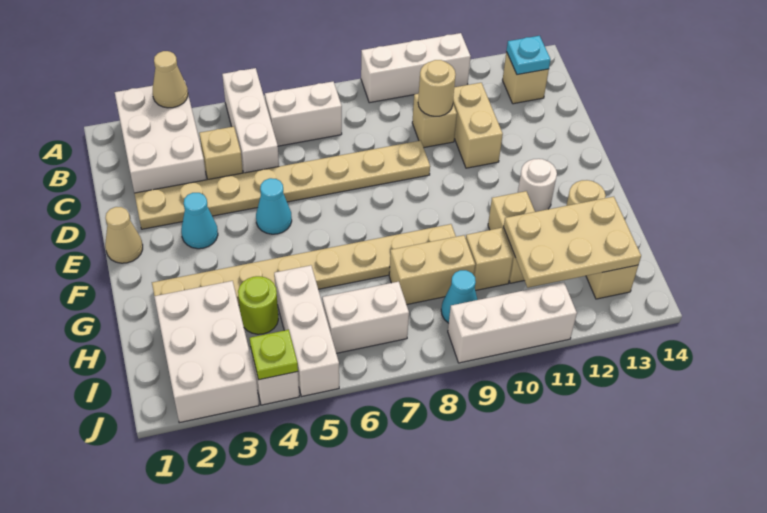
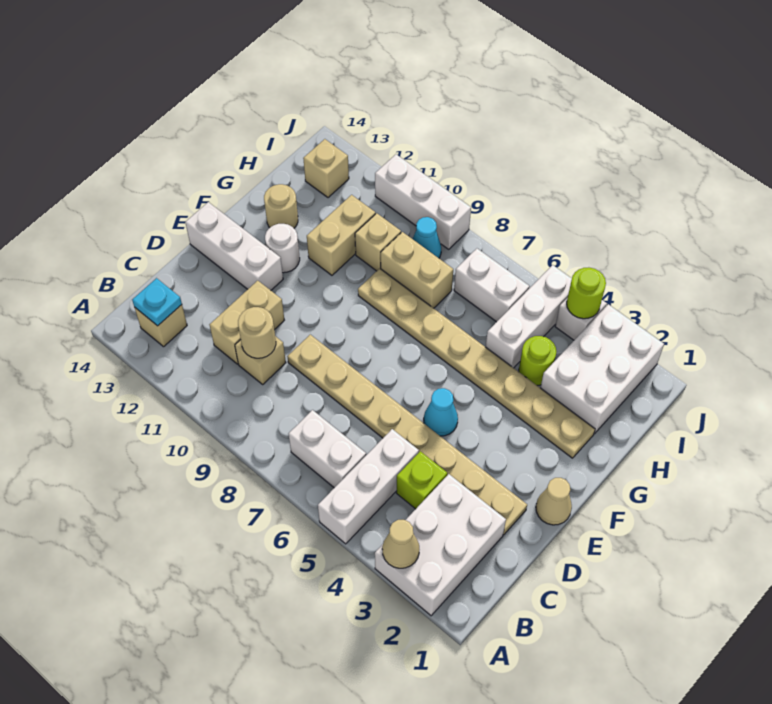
white 1x3 brick [361,33,471,103] -> white 1x3 brick moved to [185,202,283,290]
tan 1x1 brick [199,127,243,180] -> lime 1x1 brick [396,451,447,509]
cyan 1x1 cone [181,193,218,249] -> none
tan 2x3 plate [504,197,641,288] -> none
lime 1x1 plate [250,330,298,380] -> lime 1x1 round brick [567,267,606,319]

